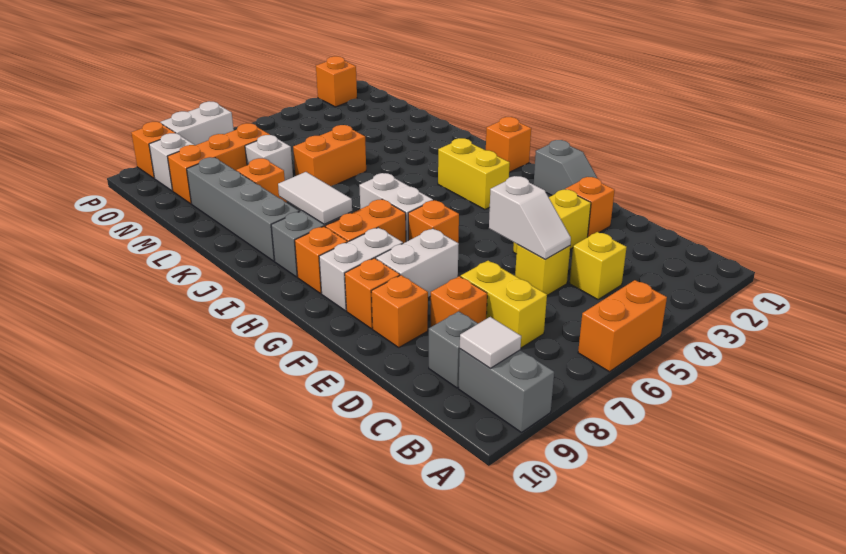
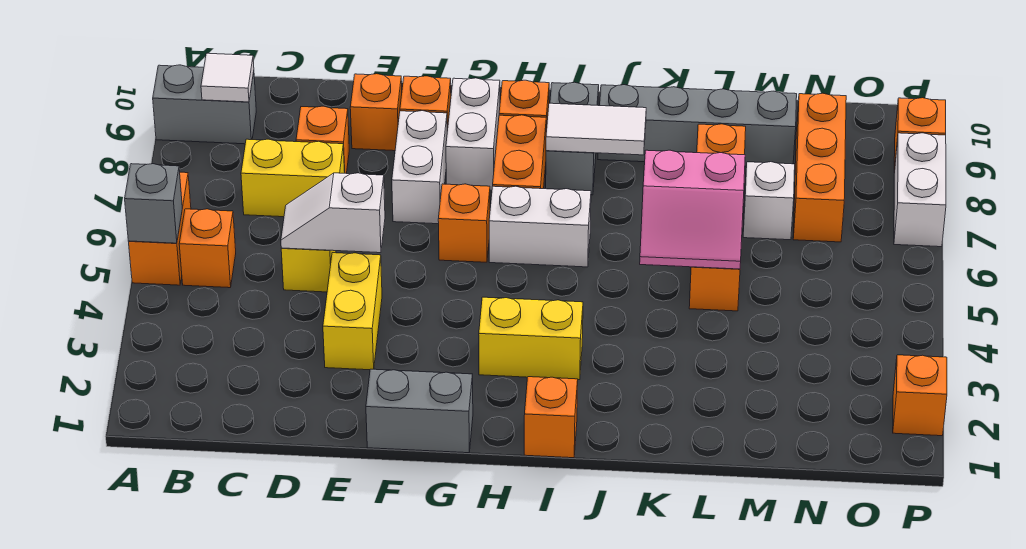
yellow 1x1 brick [570,232,627,300] -> none
grey 1x1 brick [429,311,478,388] -> grey 1x1 brick moved to [125,164,182,243]
orange 1x1 brick [565,177,615,237] -> orange 1x1 brick moved to [179,209,236,288]
grey 1x2 slope [534,140,597,195] -> grey 1x2 brick [366,369,473,453]
none -> pink 2x2 slope [640,150,745,269]
white 1x1 brick [149,133,194,191] -> none

